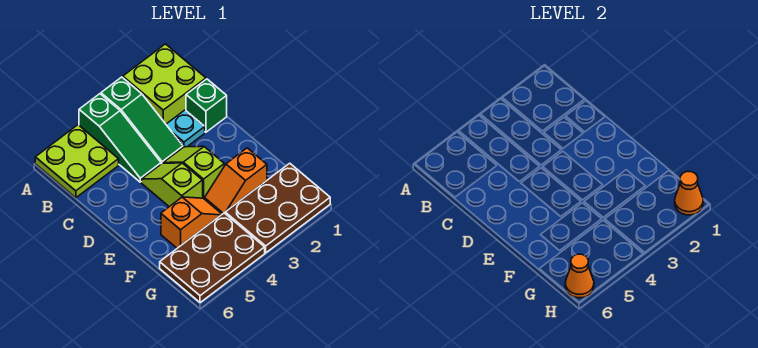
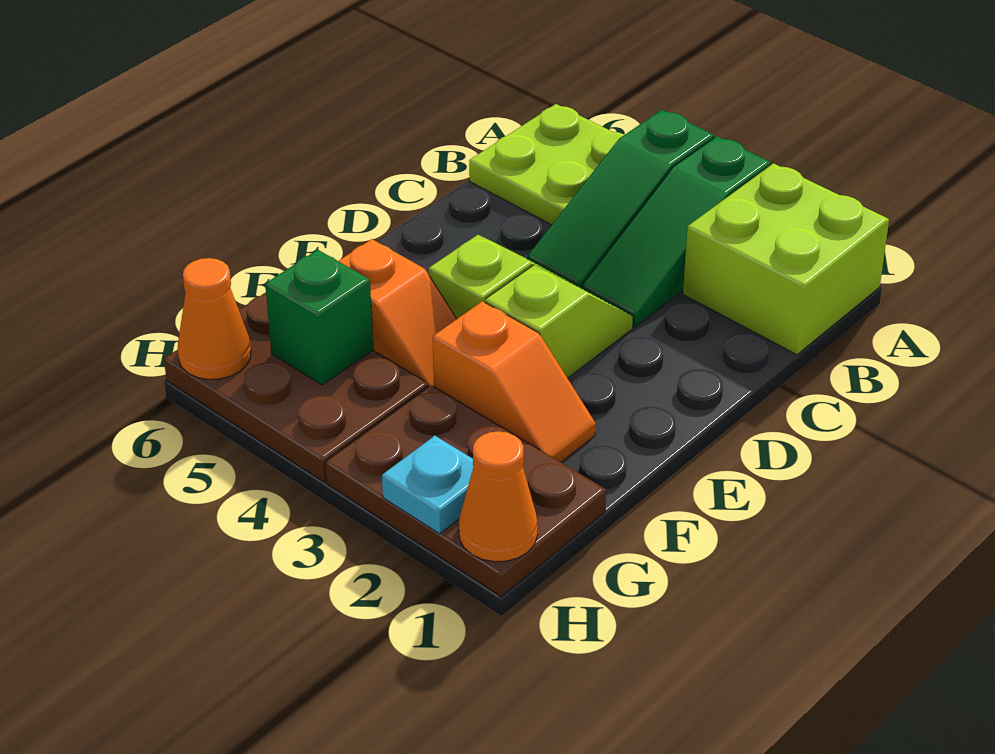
green 1x1 brick [186,79,227,132] -> green 1x1 brick moved to [265,250,373,385]
cyan 1x1 plate [166,110,205,147] -> cyan 1x1 plate moved to [382,436,474,534]
orange 1x2 slope [205,148,267,214] -> orange 1x2 slope turned to [433,301,595,462]

